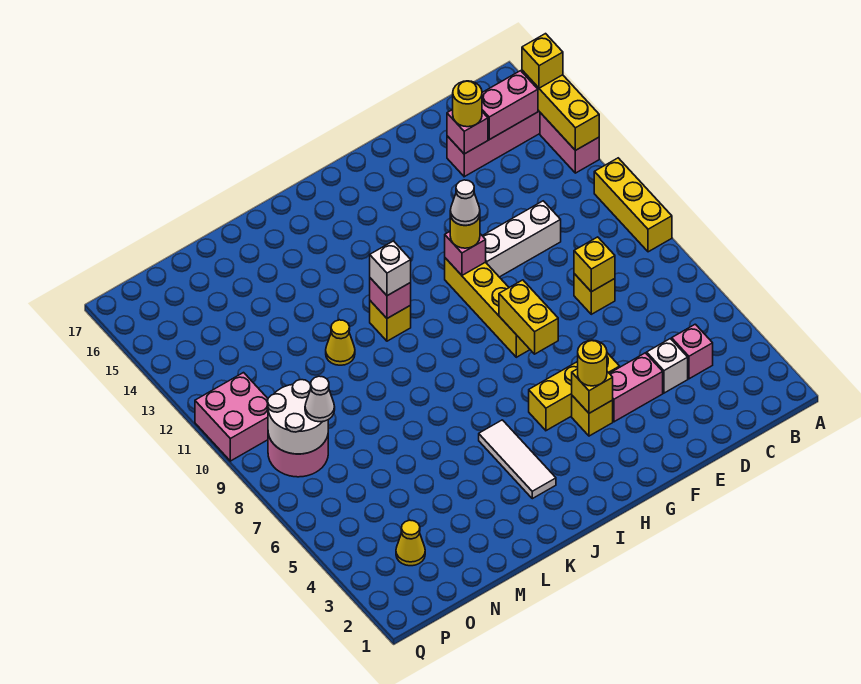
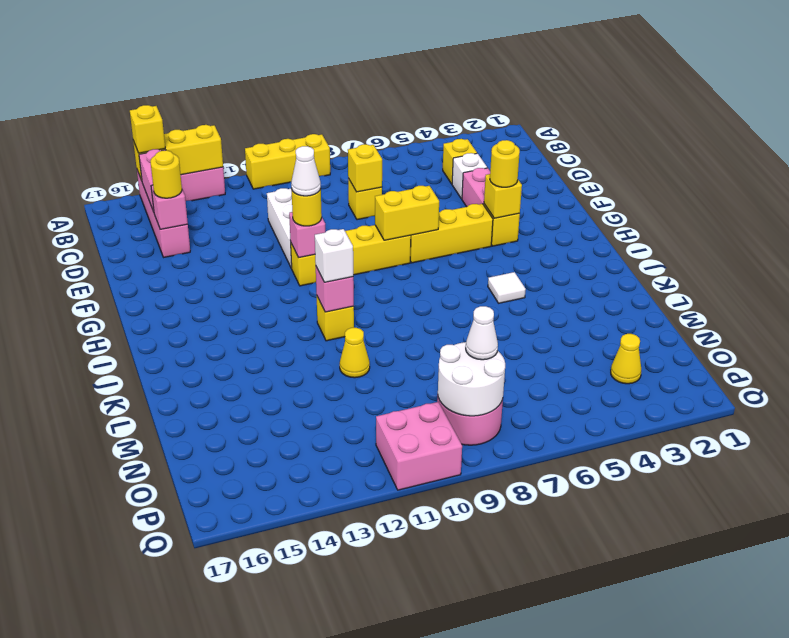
pink 1x1 brick [672,324,713,379] -> yellow 1x1 brick [443,139,477,184]
yellow 1x3 brick [529,353,620,431] -> yellow 1x3 brick turned to [410,204,493,263]
white 1x3 tile [479,420,556,499] -> white 1x1 tile [488,272,526,303]

